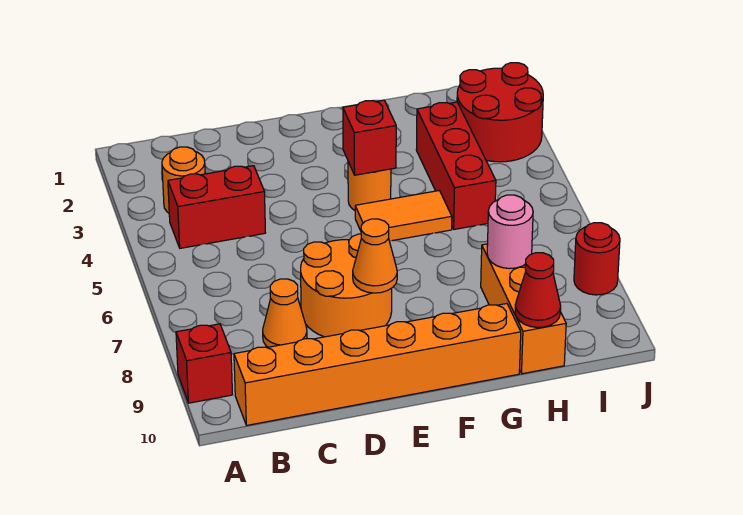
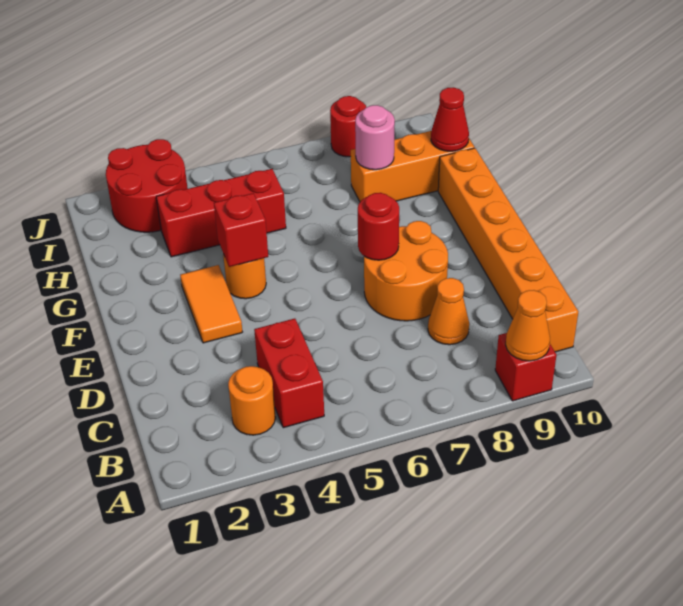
none -> red 1x1 round brick [358,193,399,260]
orange 1x1 cone [353,219,397,293] -> orange 1x1 cone moved to [506,290,550,361]
orange 1x2 tile [355,191,452,241] -> orange 1x2 tile moved to [180,265,242,343]

